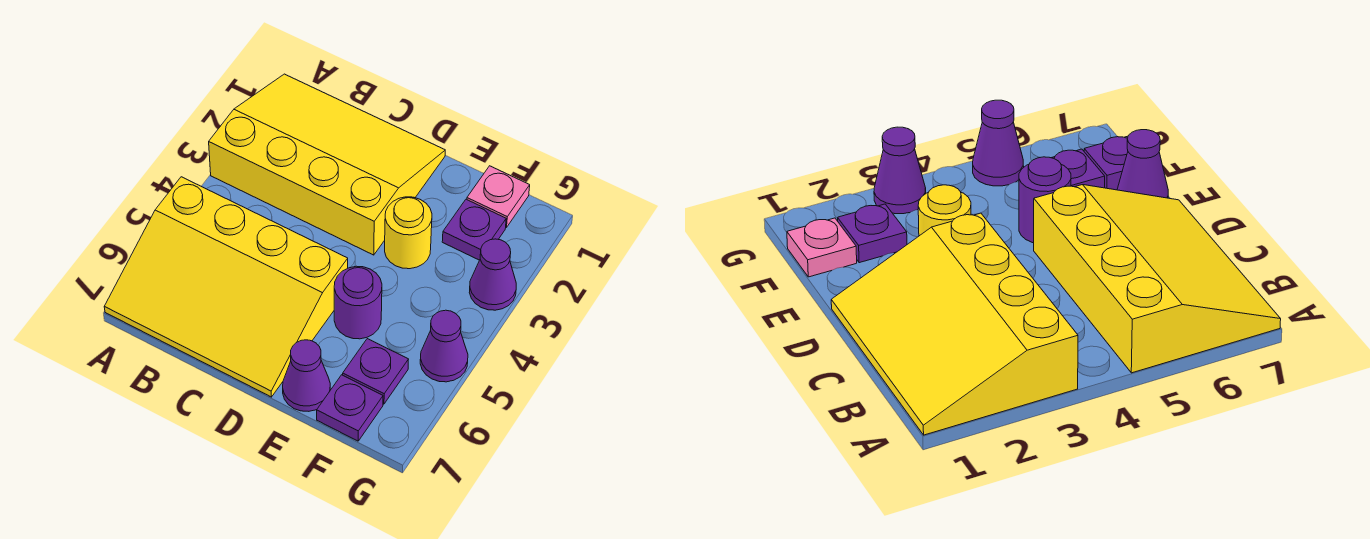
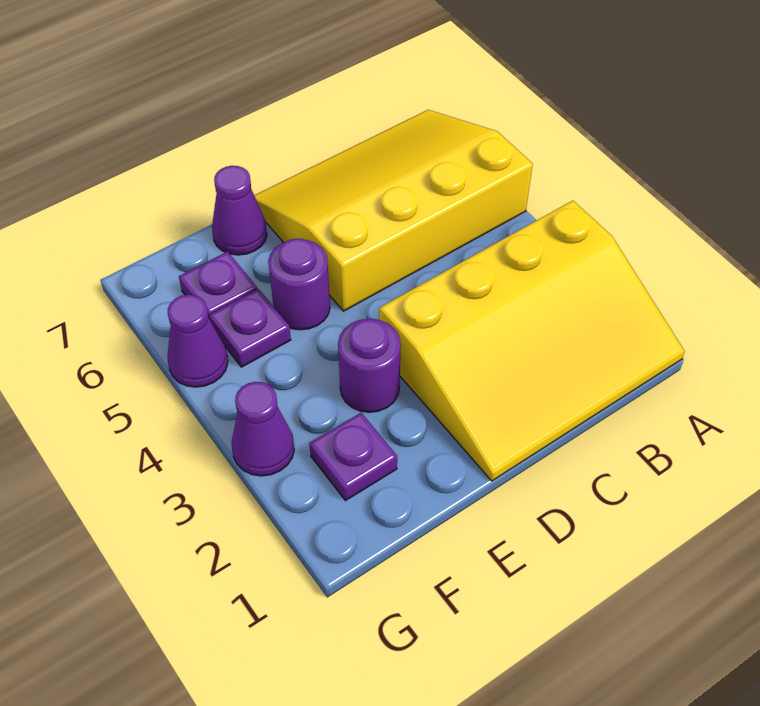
yellow 1x1 round brick [385,197,432,269] -> purple 1x1 round brick [338,319,401,412]
pink 1x1 plate [467,166,530,228] -> none
purple 1x1 plate [317,375,383,441] -> purple 1x1 plate moved to [209,289,291,367]

